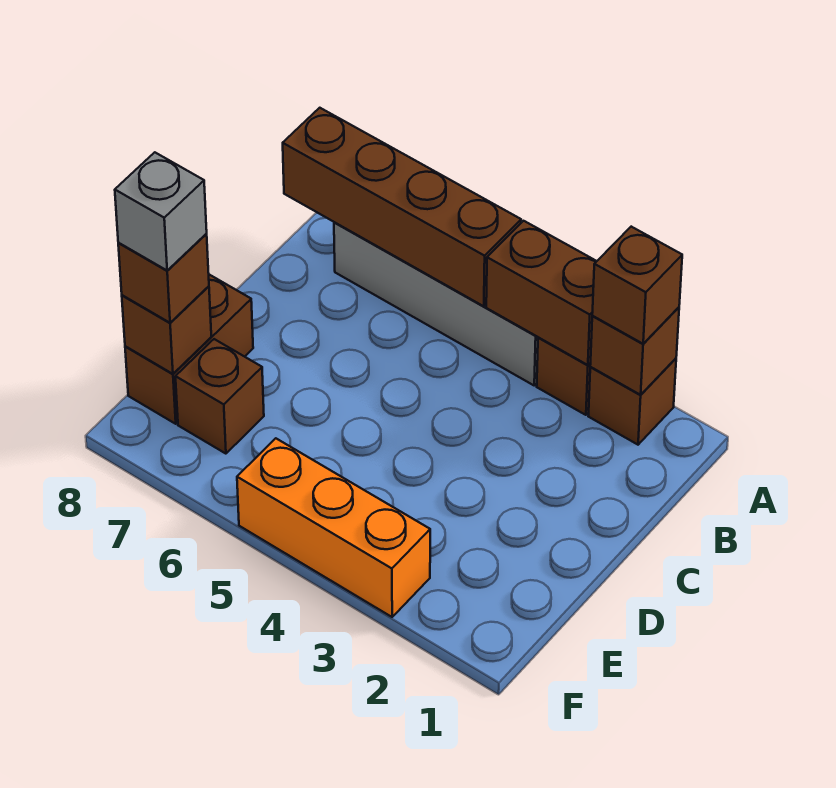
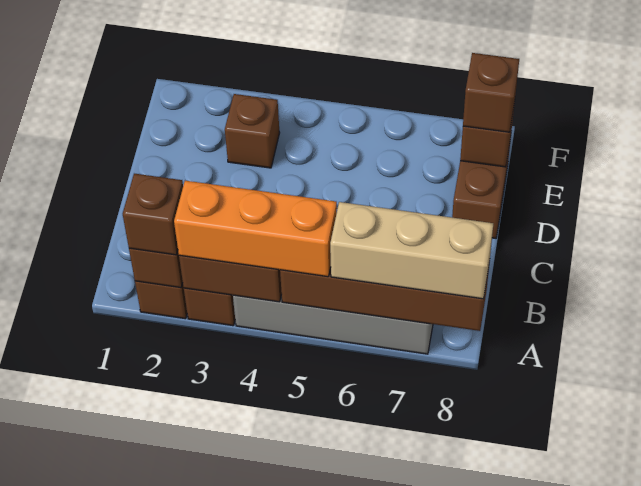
none -> tan 1x3 brick [330,202,493,299]
brown 1x1 brick [175,339,264,454] -> brown 1x1 brick moved to [225,94,280,168]
grey 1x1 brick [115,152,207,271] -> none
orange 1x3 brick [237,438,430,617] -> orange 1x3 brick moved to [174,181,337,277]

